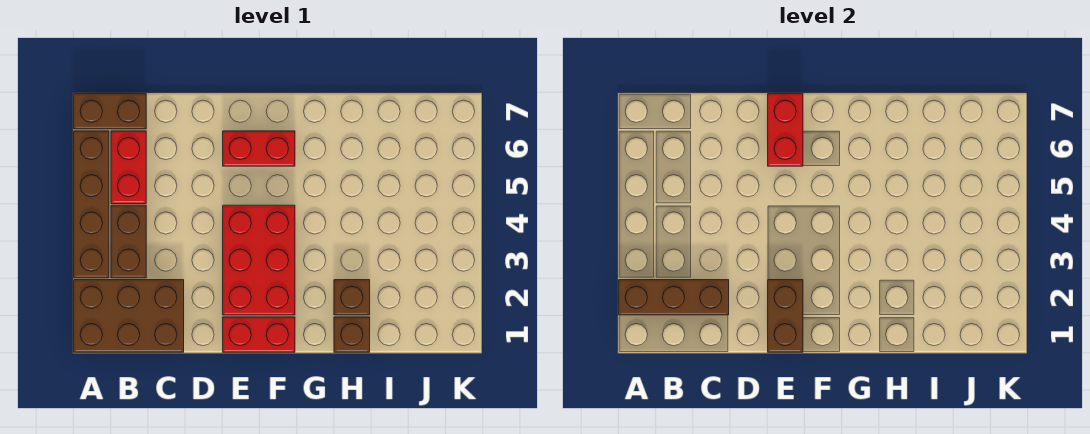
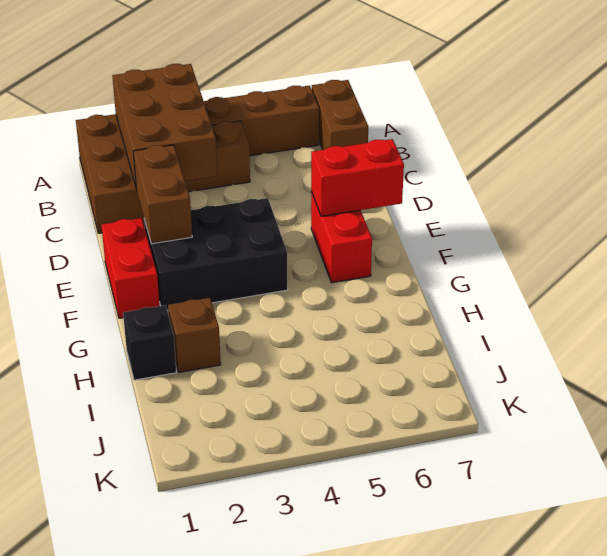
brown 1x3 brick [619,280,729,315] -> brown 2x3 brick [112,64,217,186]
red 1x2 brick [111,131,146,204] -> none
brown 1x2 brick [768,280,803,352] -> brown 1x2 brick turned to [133,145,192,244]
red 2x3 brick [223,205,295,315] -> black 2x3 brick [144,198,288,310]
brown 1x1 brick [334,317,370,352] -> black 1x1 brick [123,305,176,380]

